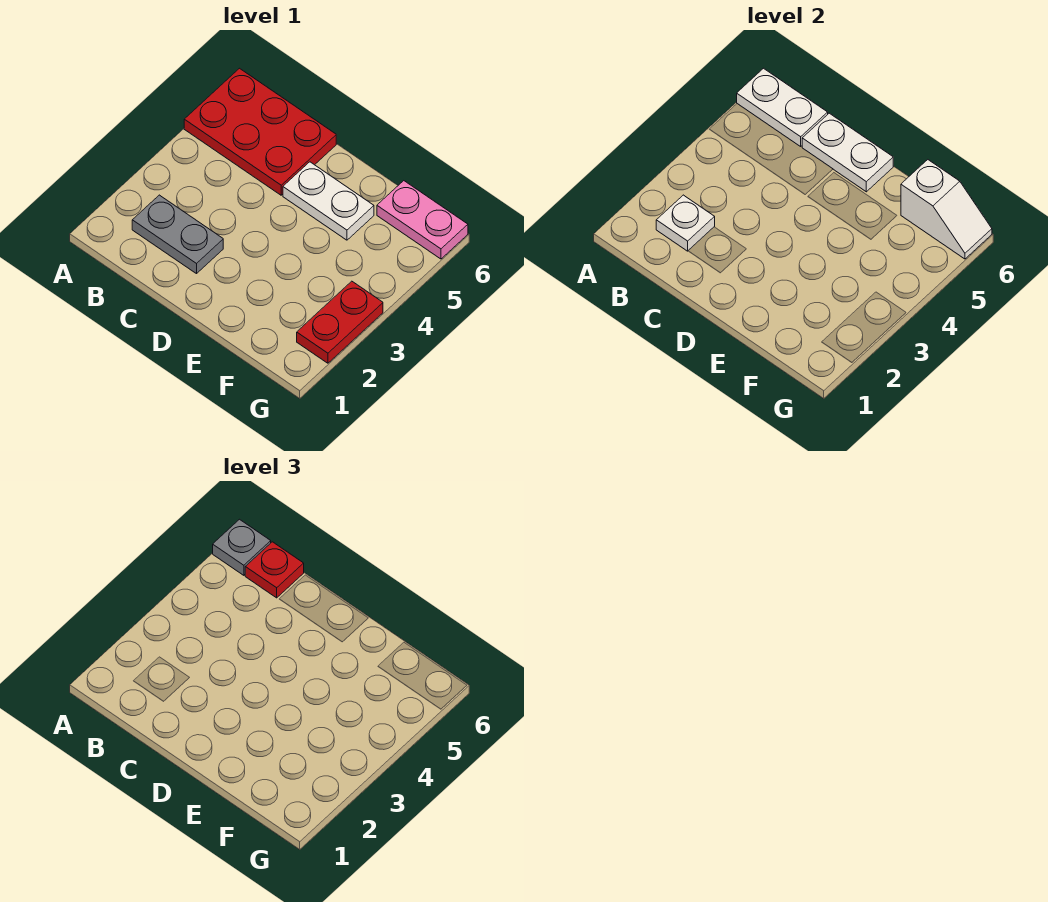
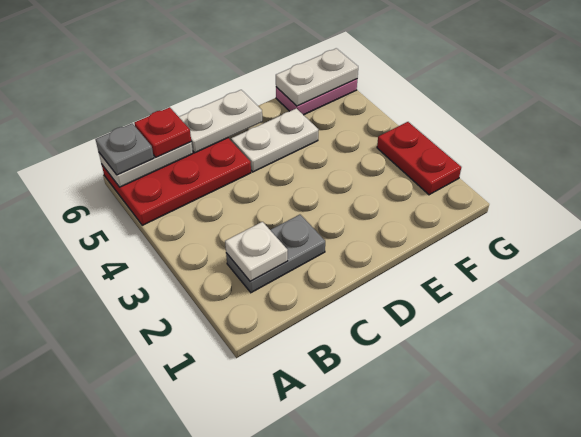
white 1x2 slope [901,160,992,259] -> white 1x2 plate [276,48,358,106]

